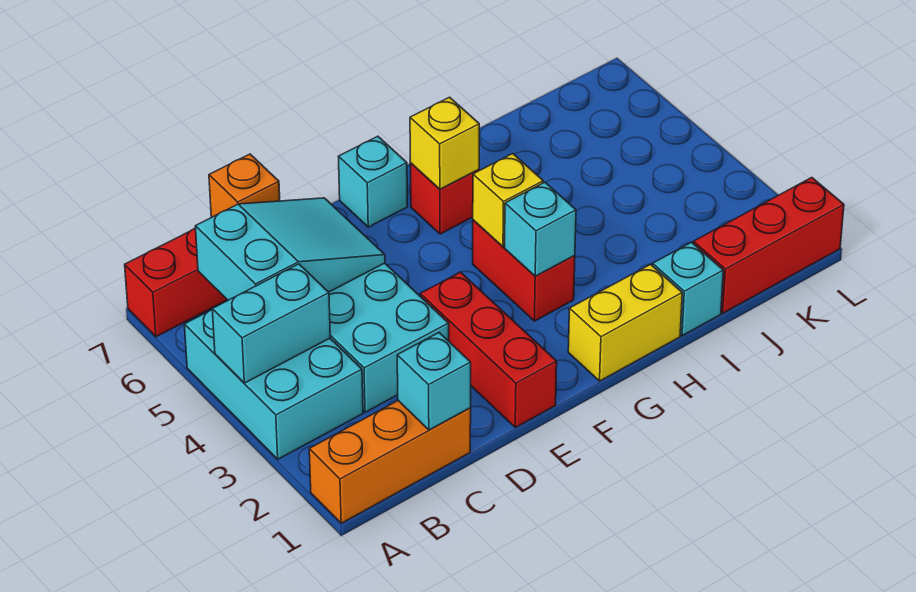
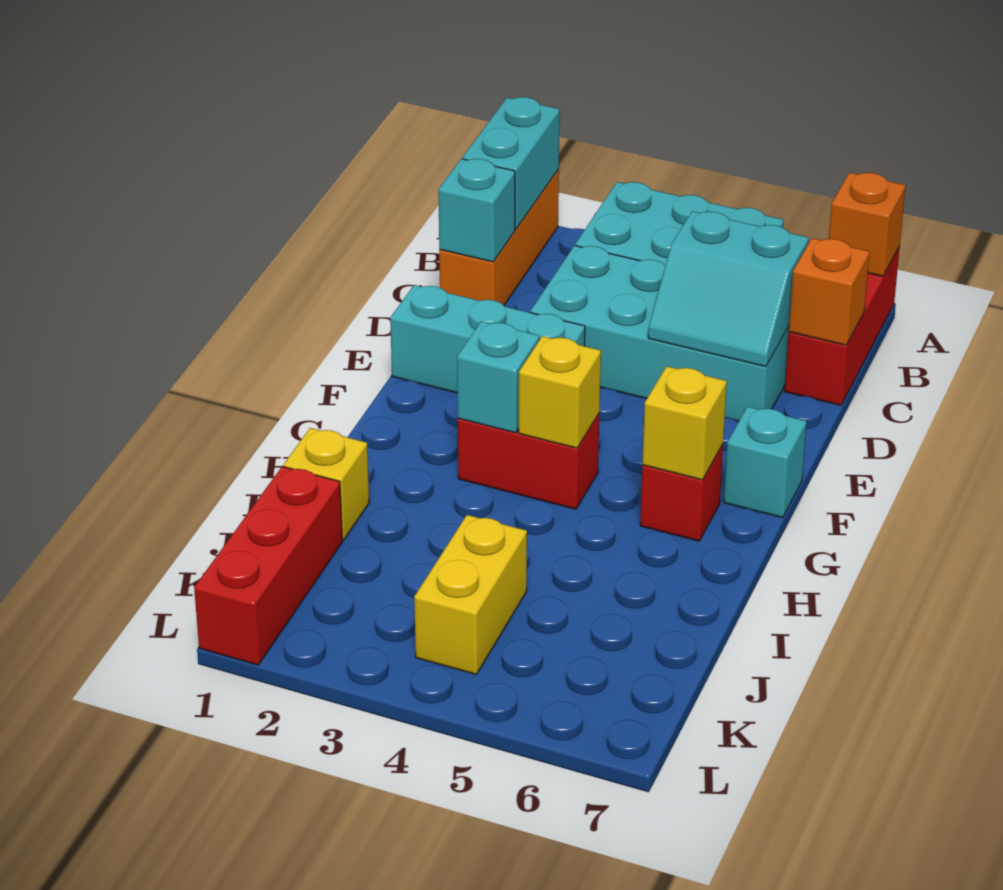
cyan 1x2 brick [212,264,330,383] -> cyan 1x2 brick moved to [462,97,560,229]
none -> orange 1x1 brick [829,173,906,276]
cyan 2x3 slope [195,198,385,300] -> cyan 2x2 slope [648,211,809,367]
red 1x3 brick [420,272,557,427] -> cyan 1x3 brick [390,285,585,393]
yellow 1x2 brick [568,264,682,381] -> yellow 1x2 brick moved to [414,515,527,674]
cyan 1x1 brick [653,242,723,336] -> yellow 1x1 brick [283,428,369,540]

